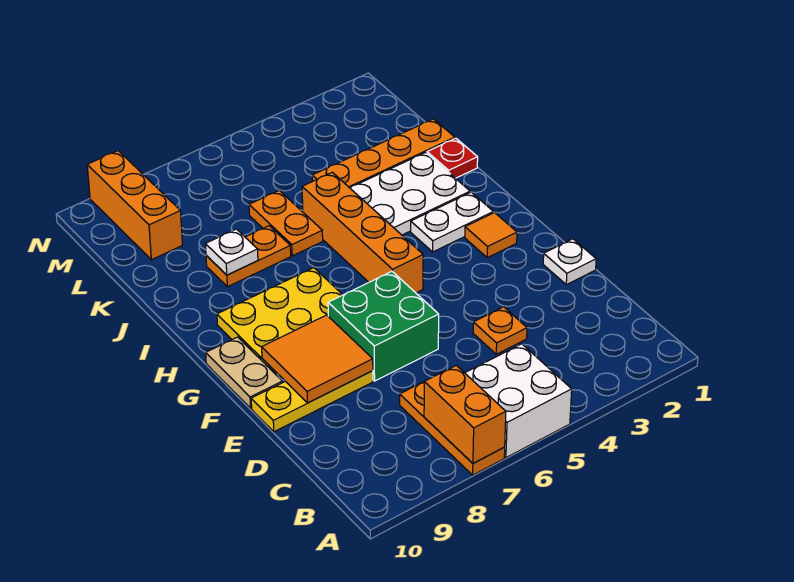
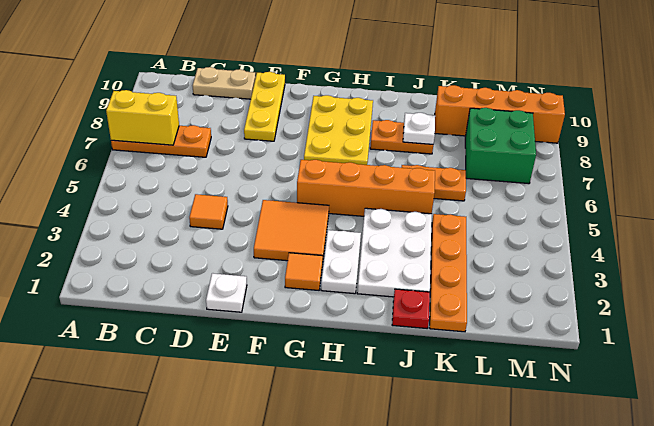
white 2x2 brick [465,344,572,458] -> none
orange 1x2 brick [424,365,506,463] -> yellow 1x2 brick [106,90,179,145]
orange 1x1 plate [473,307,527,354] -> orange 1x1 tile [189,194,228,229]
green 2x2 brick [328,271,439,381] -> green 2x2 brick moved to [465,108,536,184]
orange 2x2 tile [262,315,373,403] -> orange 2x2 tile moved to [254,200,329,261]
tan 1x2 plate [206,337,282,408] -> tan 1x2 plate moved to [192,67,256,99]
orange 1x2 plate [206,226,291,287] -> orange 1x2 plate turned to [370,120,433,154]
orange 1x3 brick [87,151,182,260] -> orange 1x4 brick [435,85,565,143]

